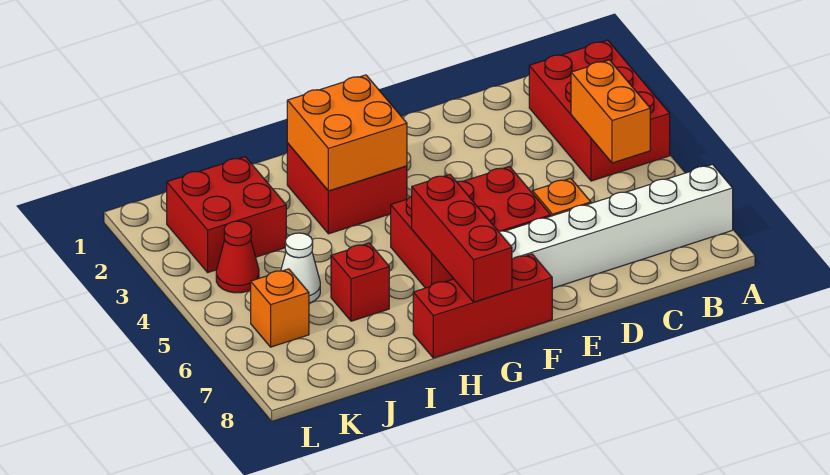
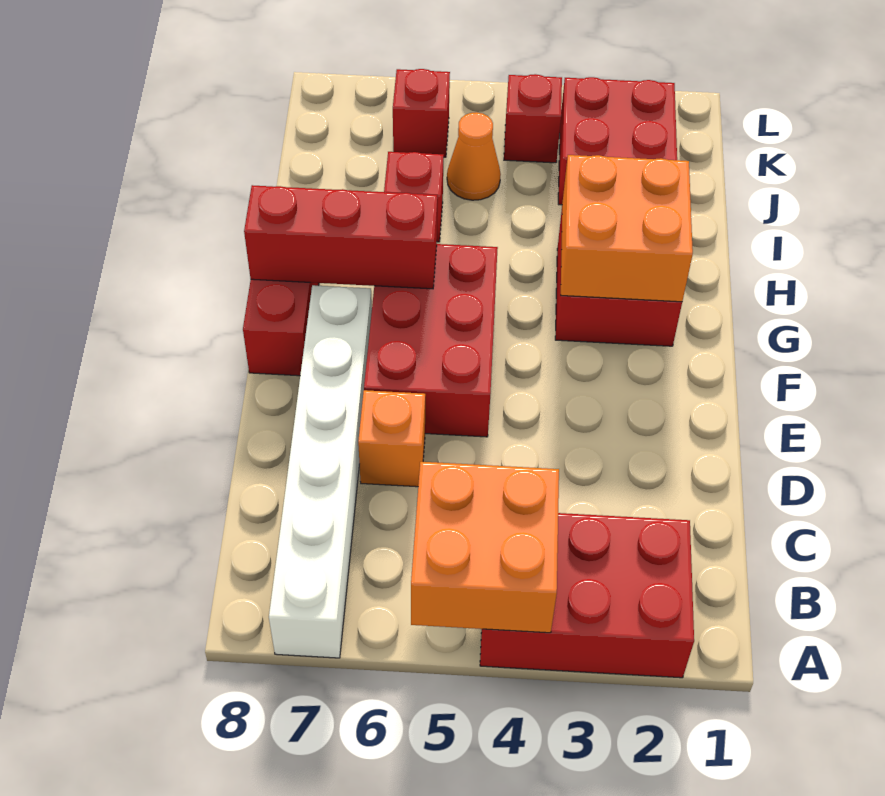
orange 1x2 brick [571,60,650,163] -> orange 2x2 brick [411,462,559,633]
white 1x1 cone [281,233,320,303] -> orange 1x1 cone [447,112,501,200]
red 1x1 cone [216,221,259,293] -> red 1x1 brick [504,74,562,163]
orange 1x1 brick [251,269,309,347] -> red 1x1 brick [393,69,450,157]

